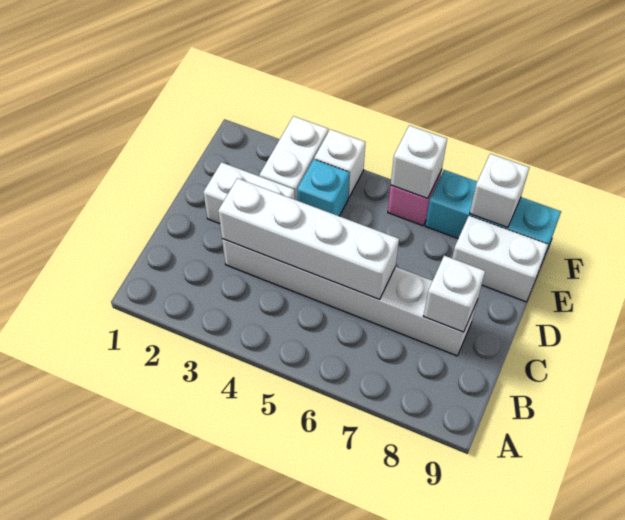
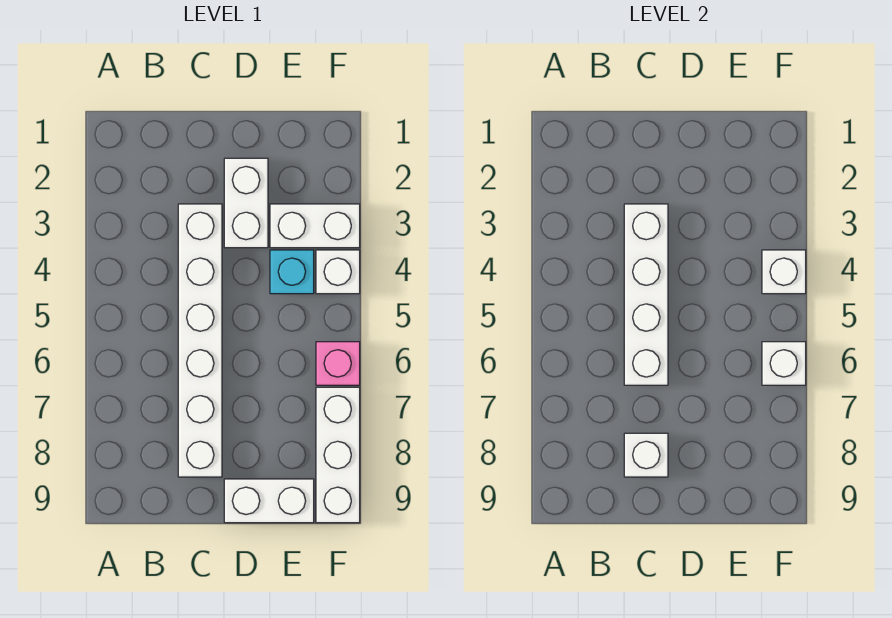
white 1x2 brick [452,216,548,302] -> white 1x2 brick turned to [224,479,314,523]
cyan 1x3 brick [425,170,561,259] -> white 1x3 brick [316,387,360,523]
white 1x1 brick [470,154,529,228] -> white 1x1 brick moved to [762,250,806,294]

